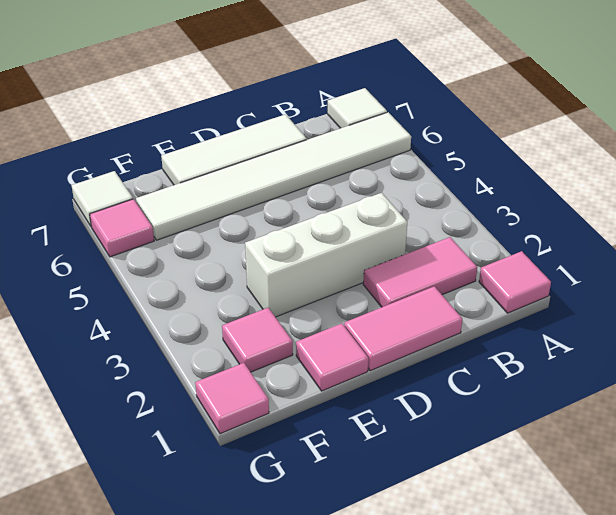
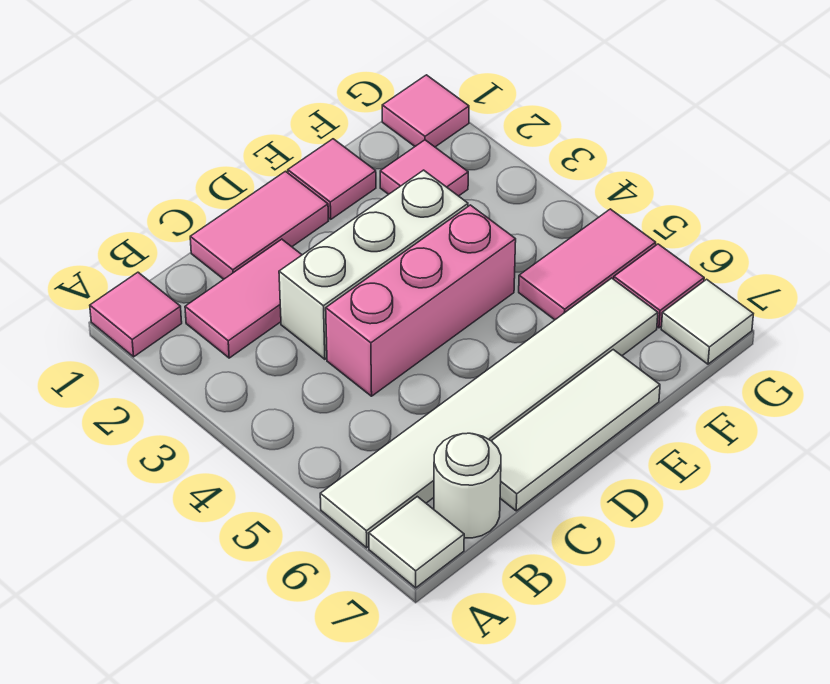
none -> white 1x1 round brick [434,433,501,538]
none -> pink 1x3 brick [326,205,516,396]
none -> pink 1x2 tile [519,209,656,320]

